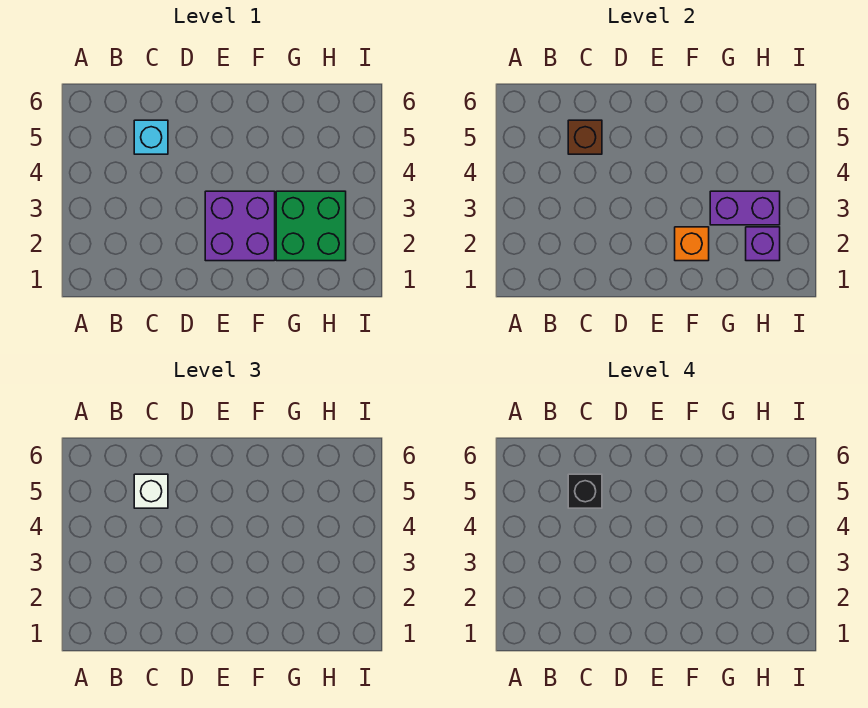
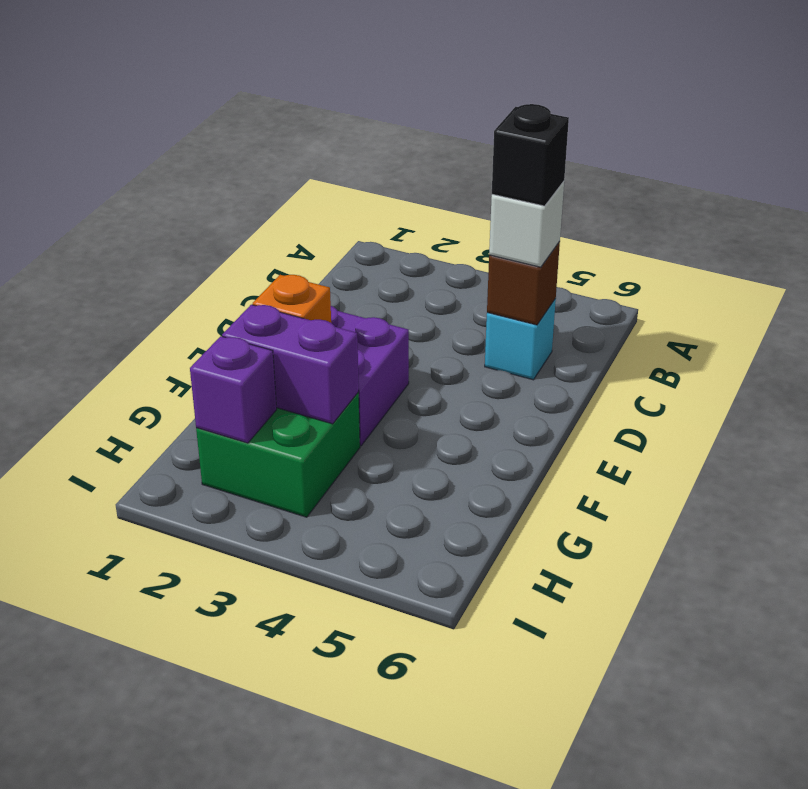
purple 1x2 brick [710,191,780,225] -> purple 1x2 brick turned to [222,305,359,424]

